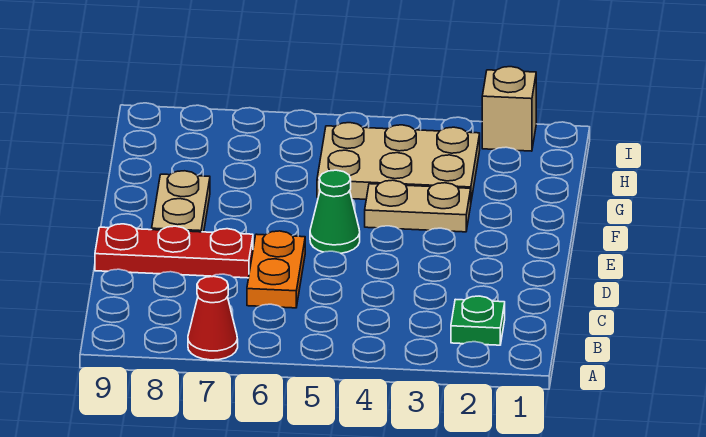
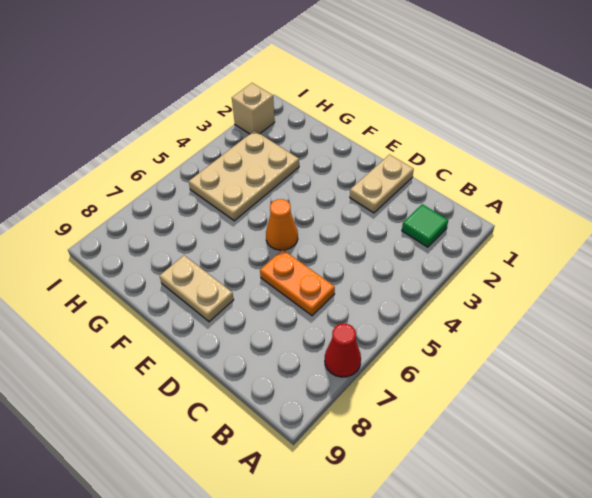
green 1x1 plate [451,296,505,345] -> green 1x1 tile [402,204,448,247]
red 1x3 plate [95,224,253,278] -> none
green 1x1 cone [310,170,360,253] -> orange 1x1 cone [266,199,298,250]
tan 1x2 plate [365,180,471,232] -> tan 1x2 plate moved to [350,155,414,213]

